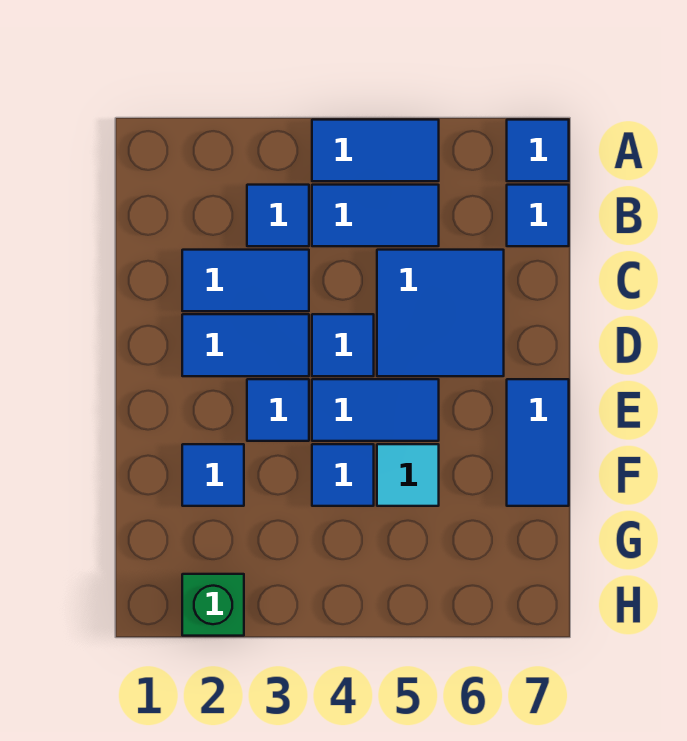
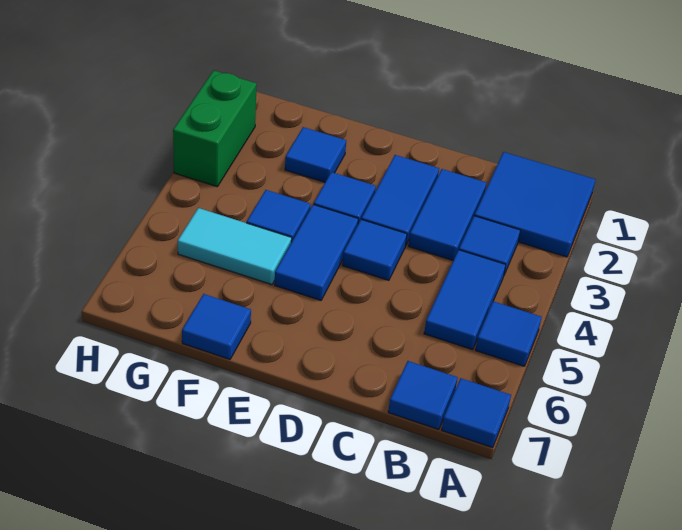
blue 1x2 tile [312,120,439,181] -> blue 1x1 tile [475,301,542,366]
blue 2x2 tile [377,250,504,376] -> blue 2x2 tile moved to [475,152,596,257]
blue 1x2 tile [507,379,569,506] -> blue 1x1 tile [182,294,251,359]
cyan 1x1 tile [377,444,439,506] -> cyan 1x2 tile [178,208,292,285]
green 1x1 brick [182,574,244,636] -> green 1x2 brick [173,70,257,186]

